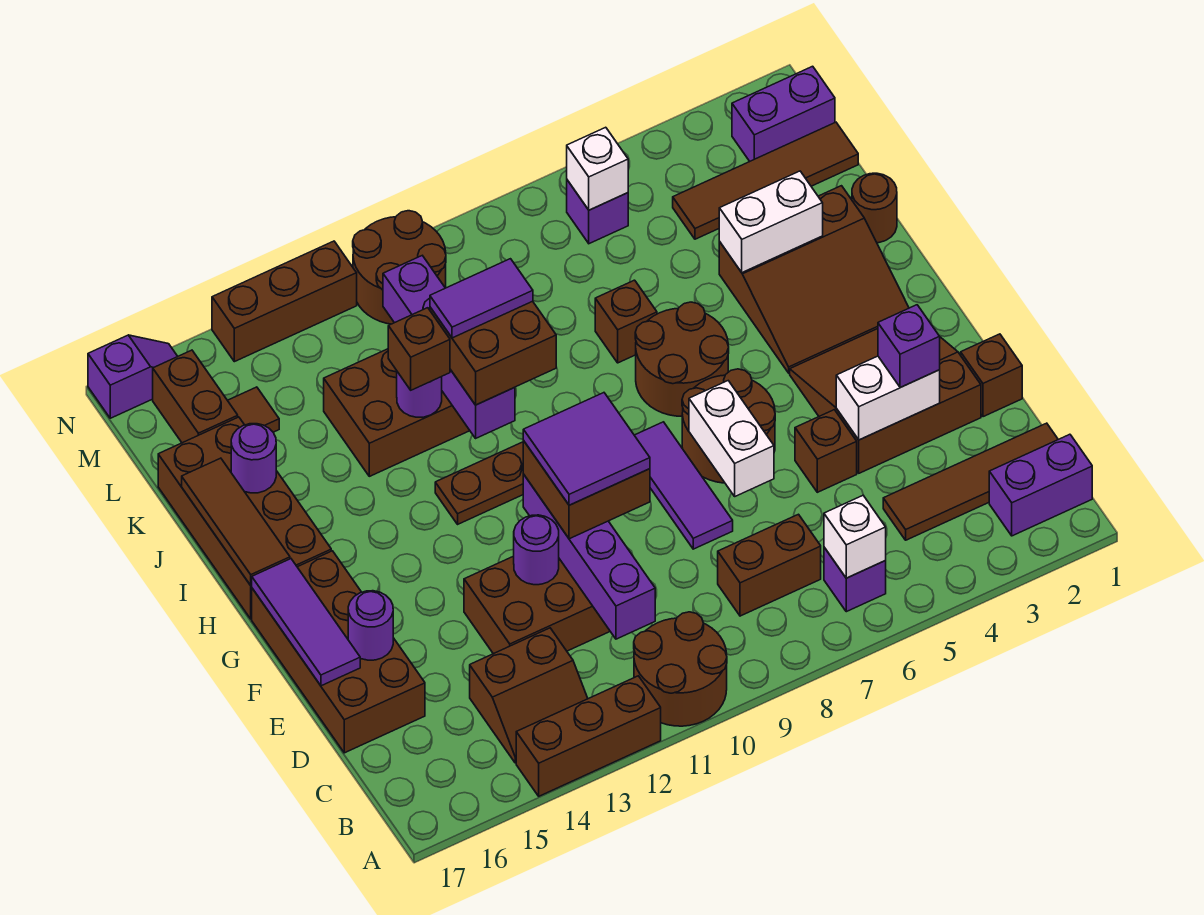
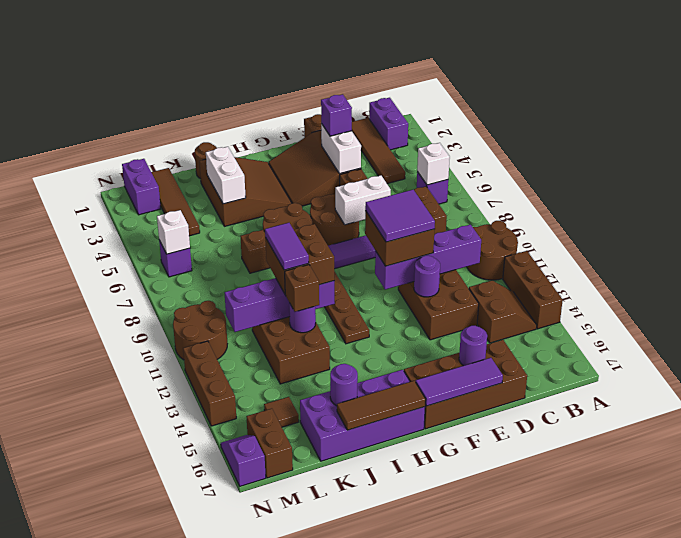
brown 2x4 brick [158,417,331,619] -> purple 2x4 brick [300,370,425,461]
brown 1x2 brick [153,350,238,443] -> brown 1x2 brick turned to [246,409,293,478]

